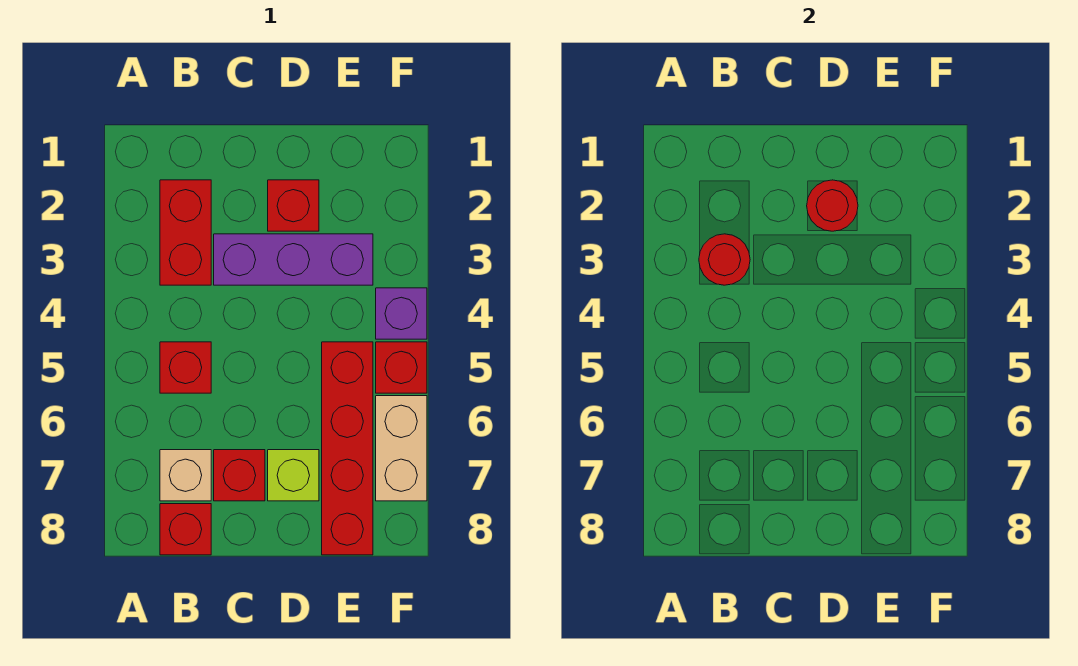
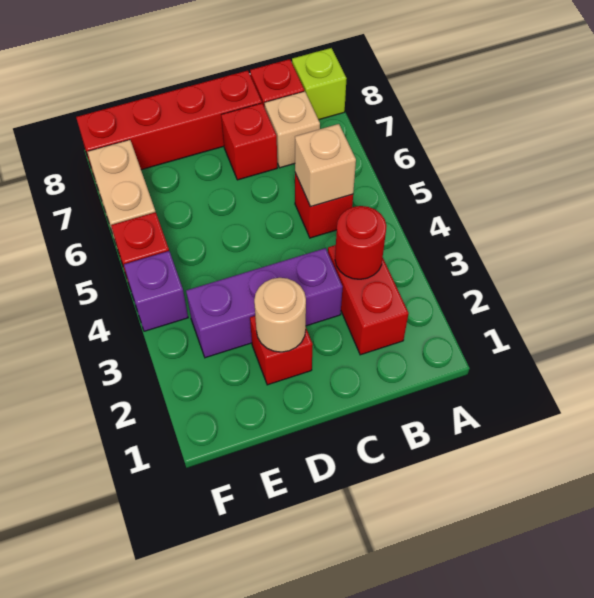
none -> tan 1x1 brick [295,124,356,207]
red 1x1 round brick [807,180,858,231] -> tan 1x1 round brick [254,278,306,352]
lime 1x1 brick [268,450,319,501] -> lime 1x1 brick moved to [292,48,347,120]
red 1x4 brick [322,342,373,555] -> red 1x4 brick turned to [76,71,262,175]

